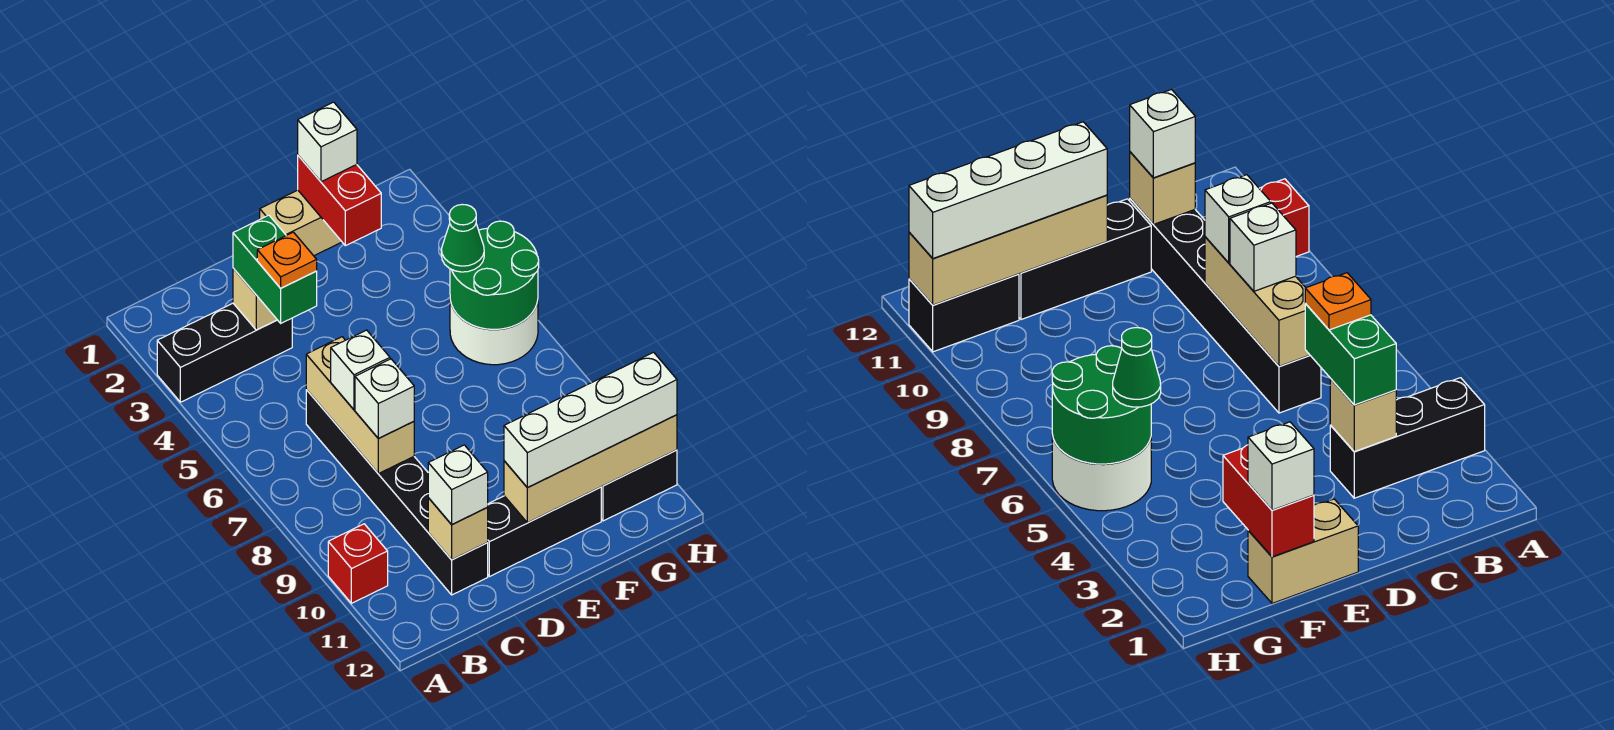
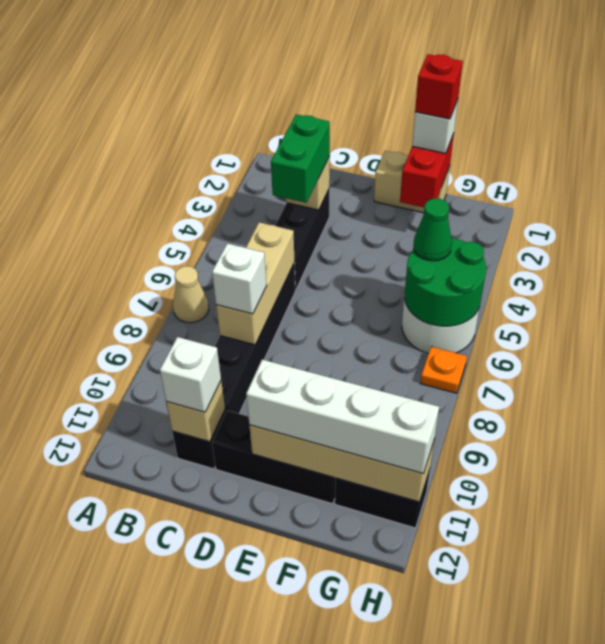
black 1x3 brick [157,303,292,402] -> black 1x3 brick turned to [275,190,329,290]
none -> tan 1x1 cone [173,266,209,323]
red 1x1 brick [328,524,388,603] -> red 1x1 brick moved to [415,54,463,119]
orange 1x1 plate [257,232,317,288] -> orange 1x1 plate moved to [420,347,467,393]
white 1x1 brick [331,330,390,410] -> none

